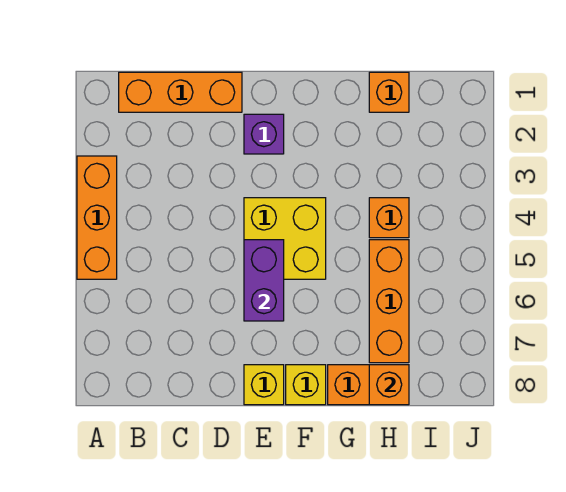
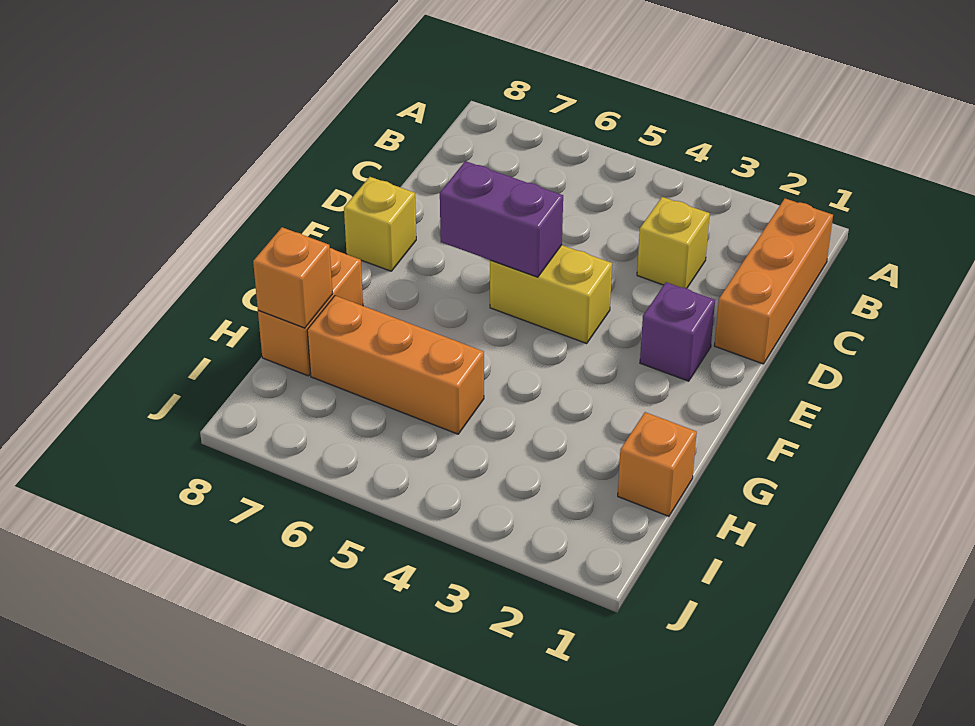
orange 1x3 brick [77,156,117,279] -> none
yellow 2x2 brick [244,198,326,279] -> yellow 1x2 brick [490,245,612,343]
yellow 1x1 brick [286,365,326,405] -> yellow 1x1 brick moved to [637,197,710,288]
orange 1x1 brick [369,198,409,238] -> none

